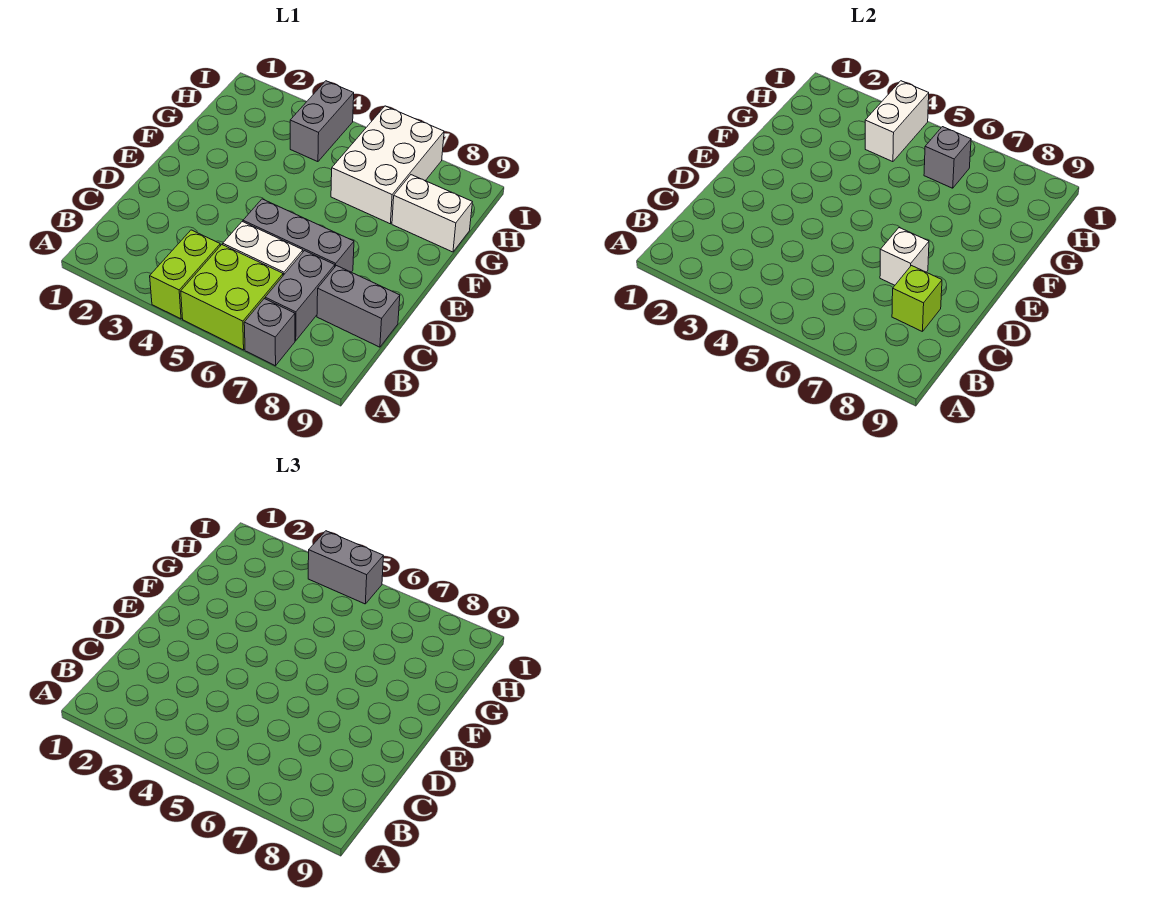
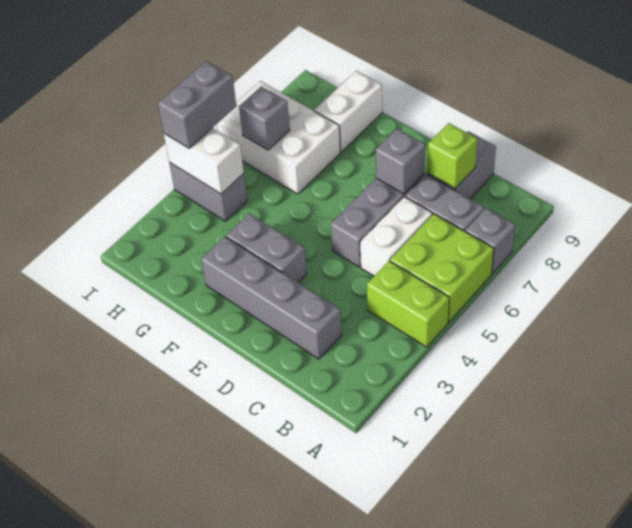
none -> grey 1x4 brick [201,237,342,359]
white 1x1 brick [880,228,929,285] -> grey 1x1 brick [376,129,425,194]
none -> grey 1x2 brick [226,214,307,283]

